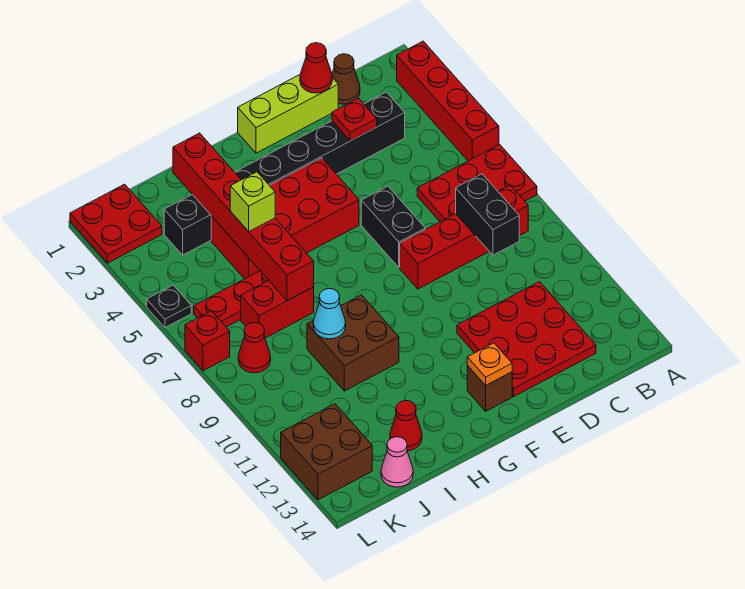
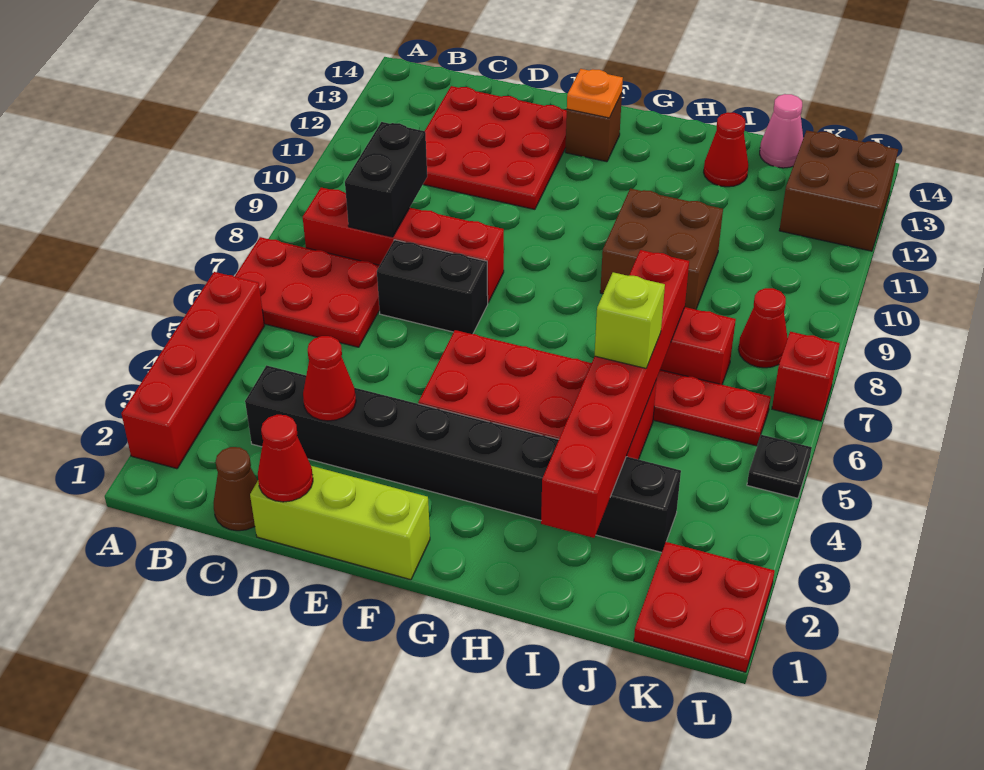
red 1x1 plate [332,98,377,141] -> red 1x1 cone [303,336,356,421]
black 1x2 brick [361,186,425,267] -> black 1x2 brick turned to [377,240,488,334]
cyan 1x1 cone [313,289,346,339] -> none

